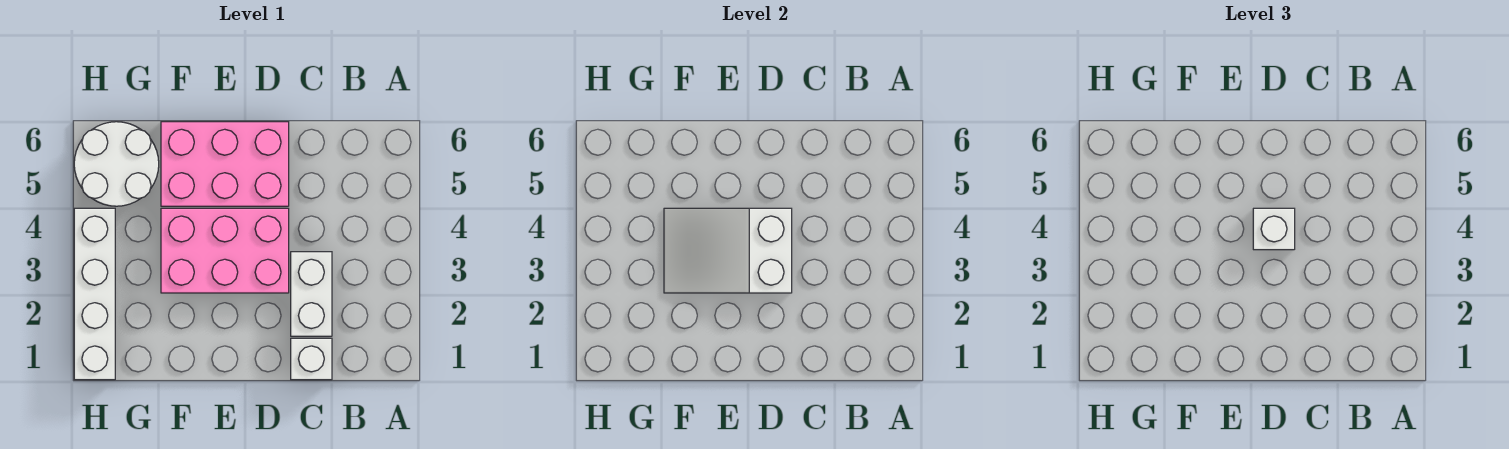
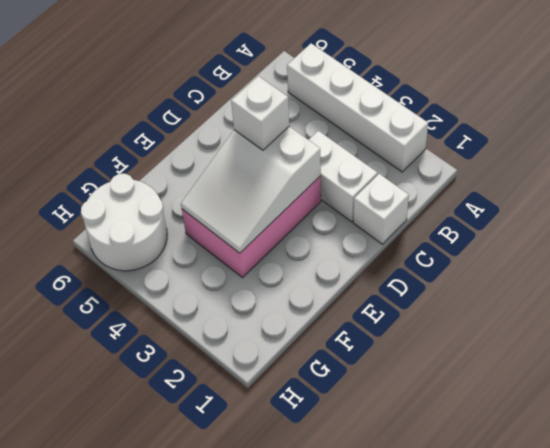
pink 2x3 brick [161,122,289,206] -> none
white 1x4 brick [74,208,115,380] -> white 1x4 brick moved to [287,43,428,172]

